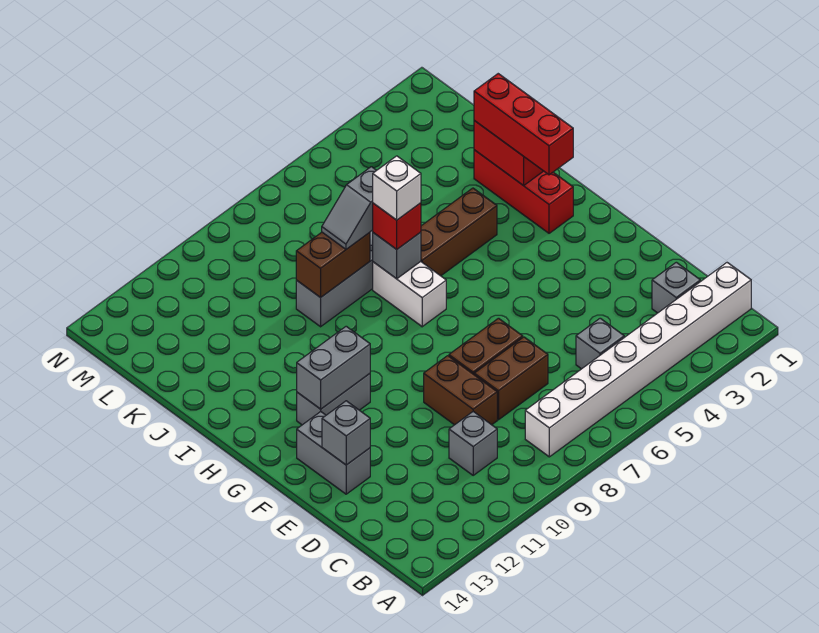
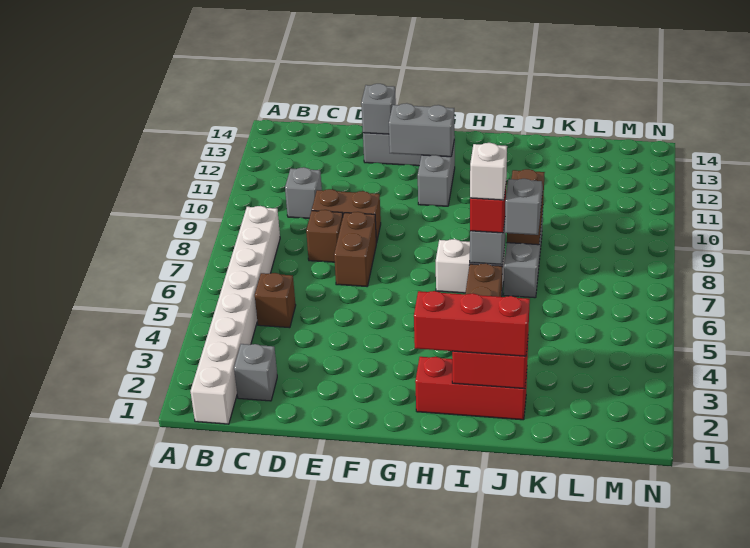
grey 1x1 brick [576,318,624,369] -> brown 1x1 brick [255,273,296,328]
brown 1x2 brick [474,337,548,420] -> brown 1x1 brick [306,210,343,262]
grey 1x2 brick [297,326,370,409] -> grey 1x2 brick turned to [389,103,455,157]

